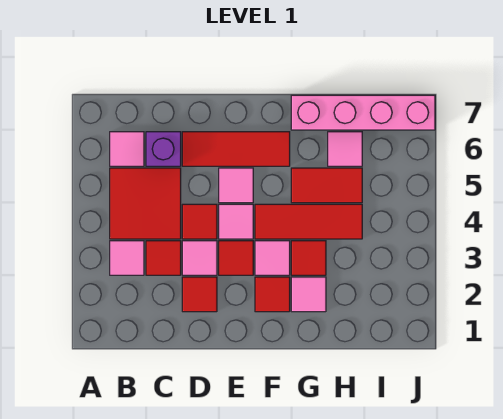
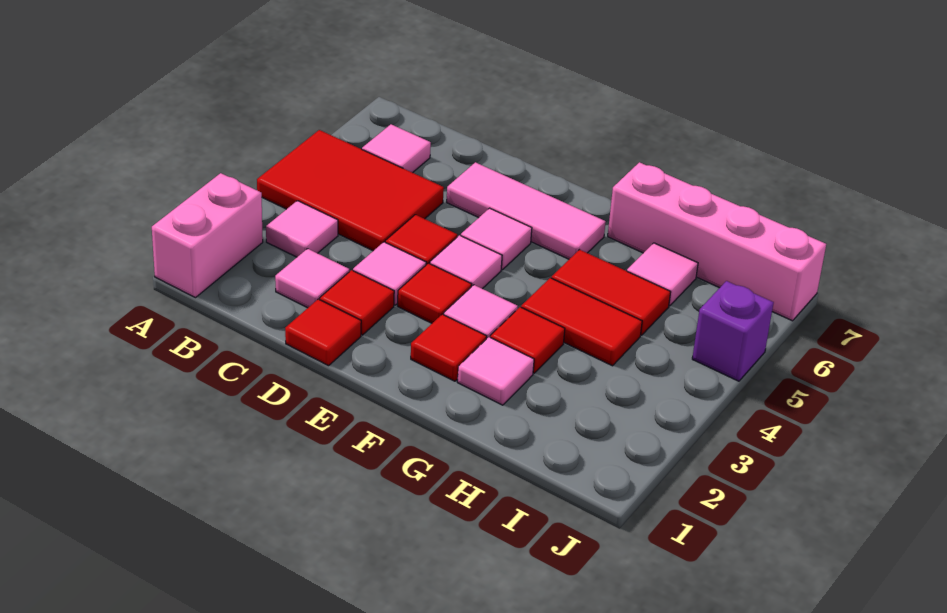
none -> pink 1x2 brick [152,173,263,298]
red 2x2 tile [110,168,181,239] -> red 2x3 tile [257,130,444,251]
none -> pink 1x1 tile [275,249,349,308]
red 1x1 tile [146,241,181,275] -> red 1x1 tile moved to [285,299,361,366]
purple 1x1 brick [146,132,181,166] -> purple 1x1 brick moved to [692,281,774,381]
red 1x3 tile [182,132,290,166] -> pink 1x3 tile [446,162,606,259]
red 1x3 tile [255,204,362,239] -> red 1x2 tile [521,278,642,366]

